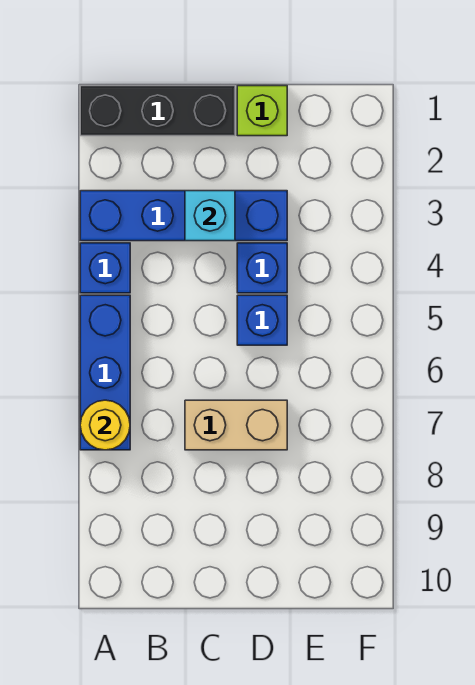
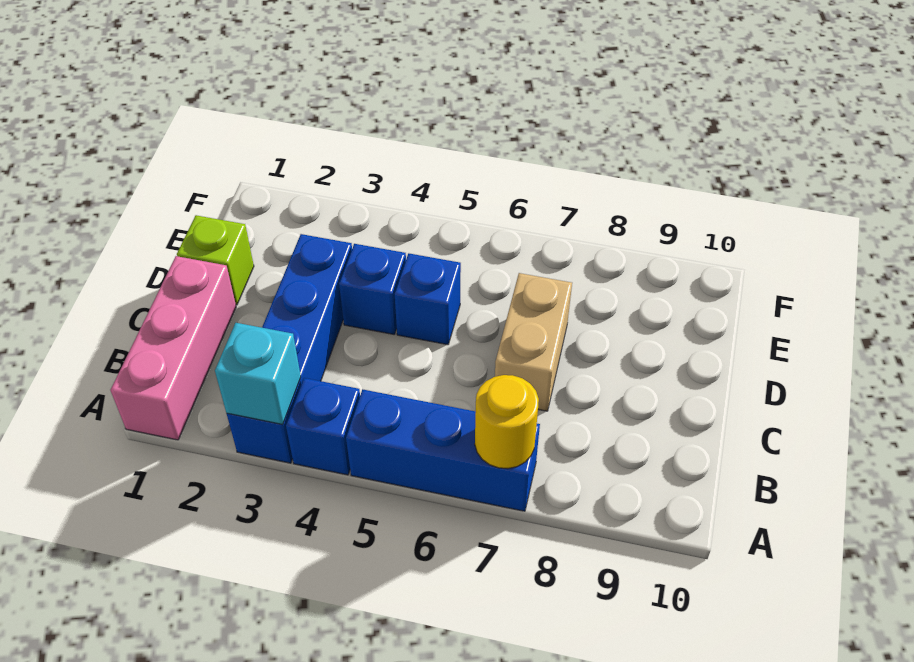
black 1x3 brick [80,86,235,136] -> pink 1x3 brick [111,256,236,440]
cyan 1x1 brick [185,191,235,241] -> cyan 1x1 brick moved to [215,323,301,424]

